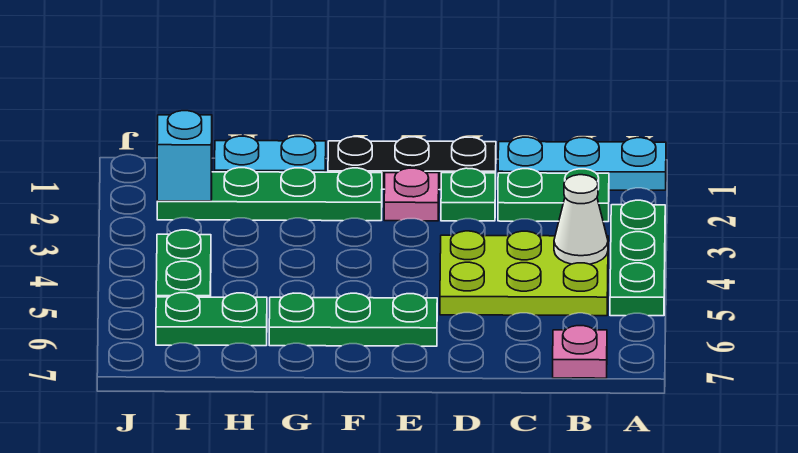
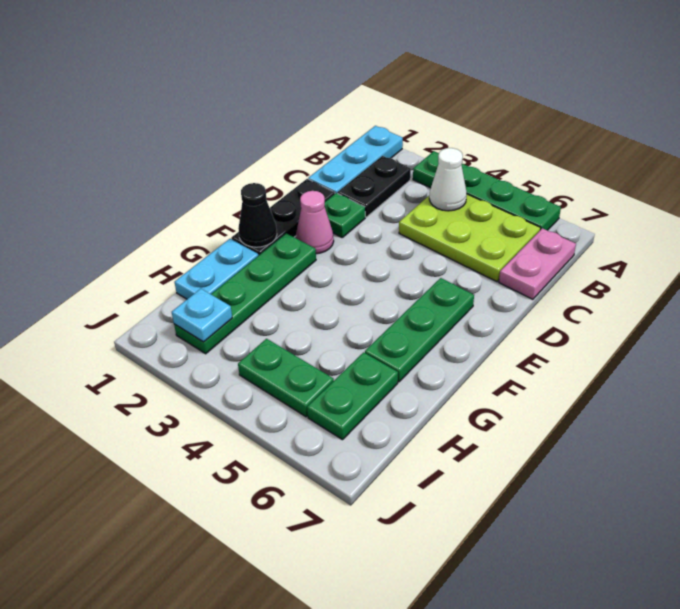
green 1x3 plate [610,200,665,316] -> green 1x4 plate [413,151,561,230]
green 1x2 plate [498,169,609,222] -> black 1x2 plate [337,156,411,217]
lime 2x3 plate [440,231,608,316] -> lime 2x3 plate turned to [399,194,541,282]
pink 1x1 plate [553,326,607,378] -> pink 1x2 plate [499,228,576,299]
pink 1x1 plate [384,168,439,221] -> pink 1x1 cone [296,191,334,254]
none -> black 1x1 cone [238,183,277,247]
cyan 1x1 brick [157,111,212,201] -> cyan 1x1 plate [172,289,232,342]

